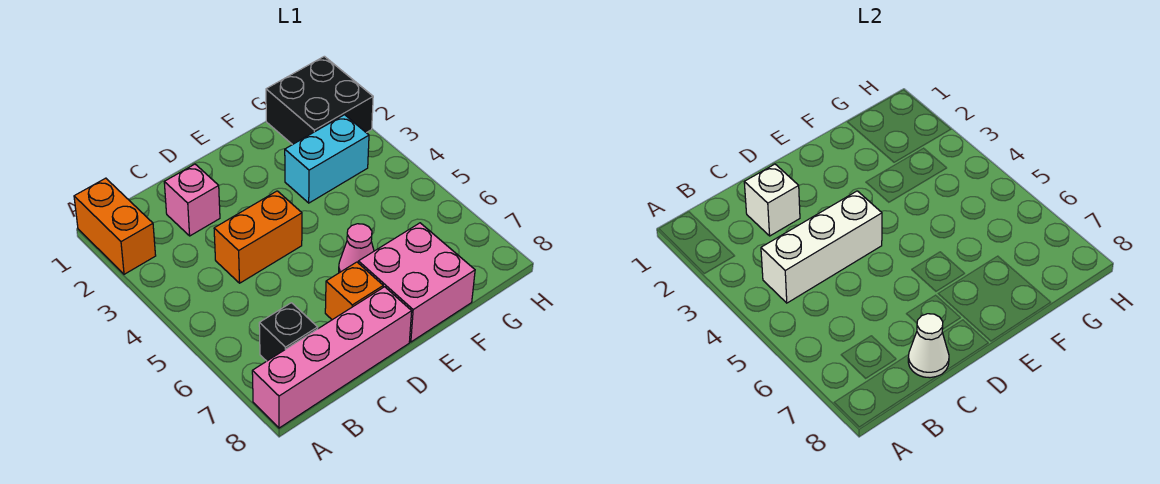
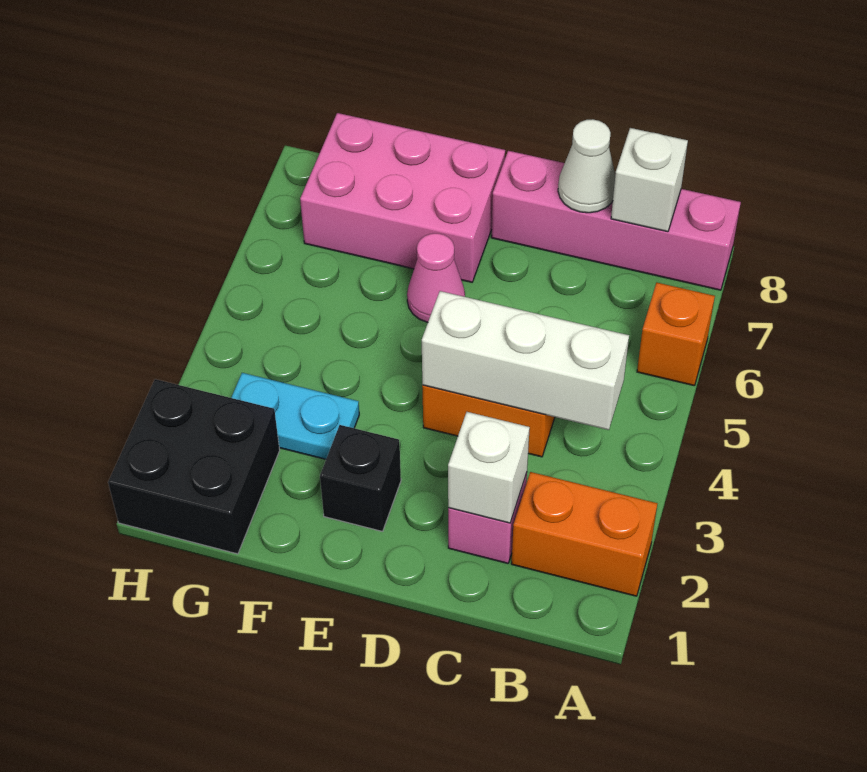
orange 1x2 brick [74,178,156,274] -> orange 1x2 brick turned to [511,472,658,596]
black 1x1 brick [259,303,318,361] -> black 1x1 brick moved to [320,425,401,531]
none -> white 1x1 brick [611,128,688,232]
orange 1x1 brick [325,262,383,320] -> orange 1x1 brick moved to [637,283,715,386]
pink 2x2 brick [358,223,475,342] -> pink 2x3 brick [300,113,505,282]
cyan 1x2 brick [285,115,369,203] -> cyan 1x2 plate [231,373,359,459]

